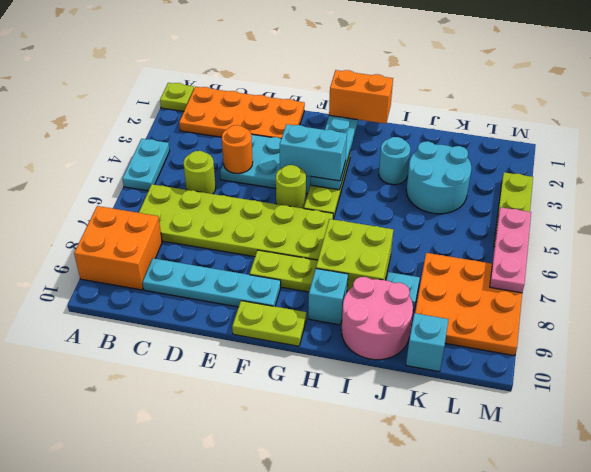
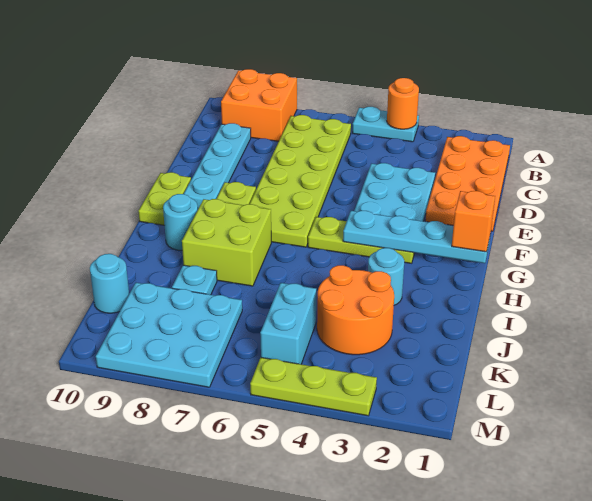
lime 1x1 plate [160,83,194,112] -> none
lime 1x1 round brick [183,151,216,194] -> none
orange 1x1 round brick [222,125,253,174] -> orange 1x1 round brick moved to [387,78,419,129]
cyan 1x2 brick [280,124,347,181] -> cyan 1x2 brick moved to [260,283,316,364]
lime 1x1 round brick [276,165,306,209] -> none
orange 1x2 brick [329,70,393,124] -> orange 1x1 brick [452,191,495,252]
cyan 1x1 brick [308,269,348,325] -> cyan 1x1 round brick [163,194,198,250]
pink 2x2 round brick [342,277,413,360] -> none
cyan 2x2 round brick [406,141,471,214] -> orange 2x2 round brick [317,265,394,355]
orange 3x3 plate [415,253,522,356] -> cyan 3x3 plate [96,283,242,387]
cyan 1x1 brick [406,313,449,372] -> cyan 1x1 round brick [90,254,129,313]
pink 1x3 plate [490,207,531,293] -> none

